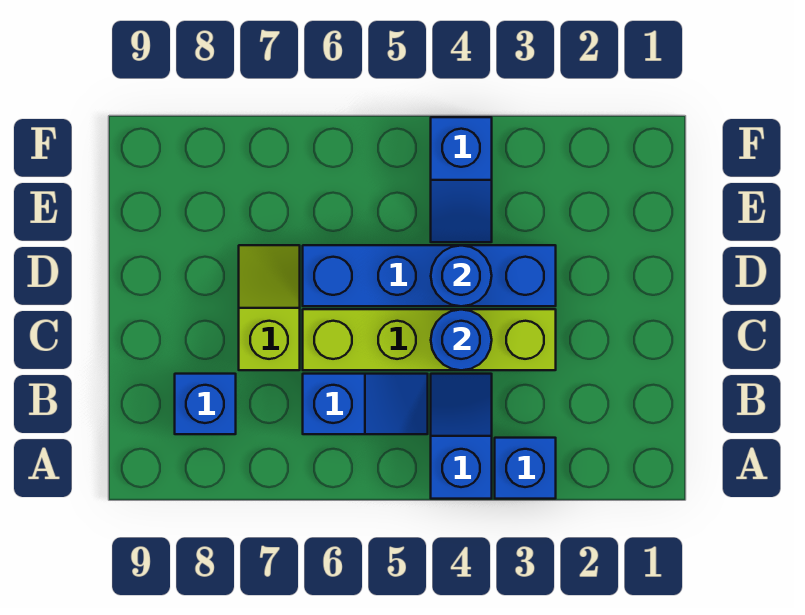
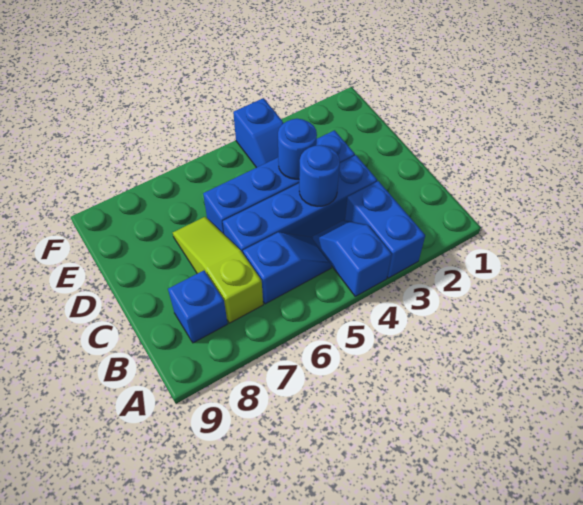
blue 1x1 brick [495,438,556,499] -> blue 1x2 brick [345,181,425,278]
lime 1x4 brick [303,309,556,370] -> blue 1x4 brick [223,155,377,253]
lime 1x2 slope [239,245,300,370] -> lime 1x3 slope [173,217,263,323]

